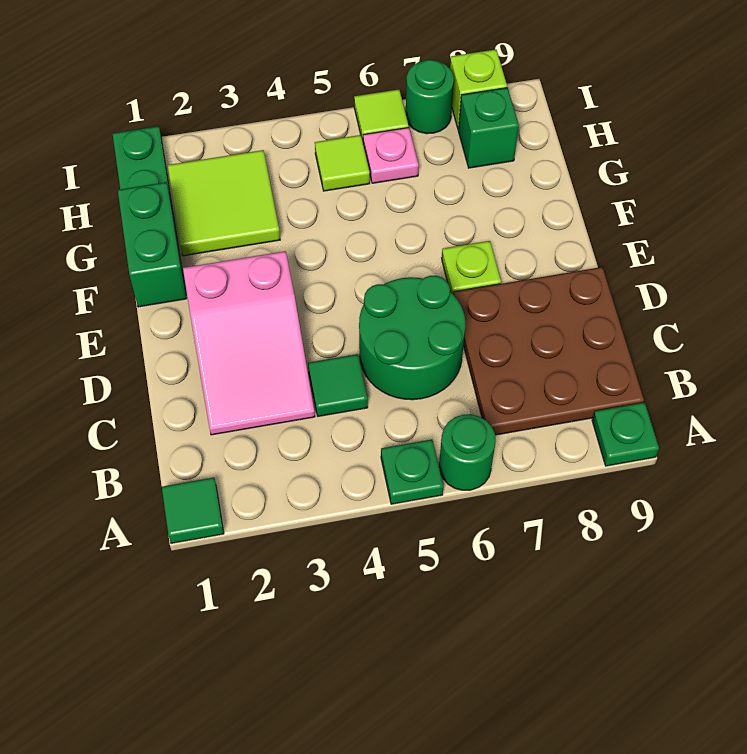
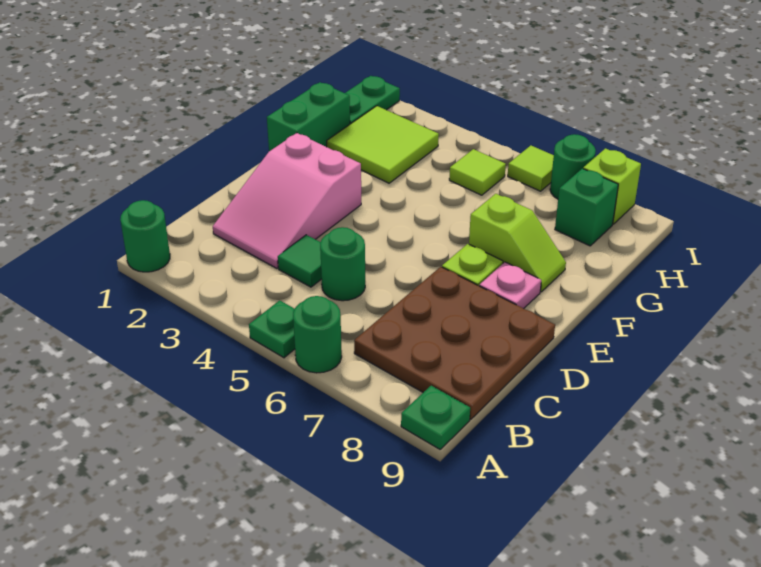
green 1x1 tile [162,478,224,543] -> green 1x1 round brick [120,200,170,272]
green 2x2 round brick [359,276,465,400] -> green 1x1 round brick [320,227,365,301]
none -> lime 1x2 slope [469,194,566,292]
pink 1x1 plate [363,128,419,183] -> pink 1x1 plate moved to [480,262,541,309]

